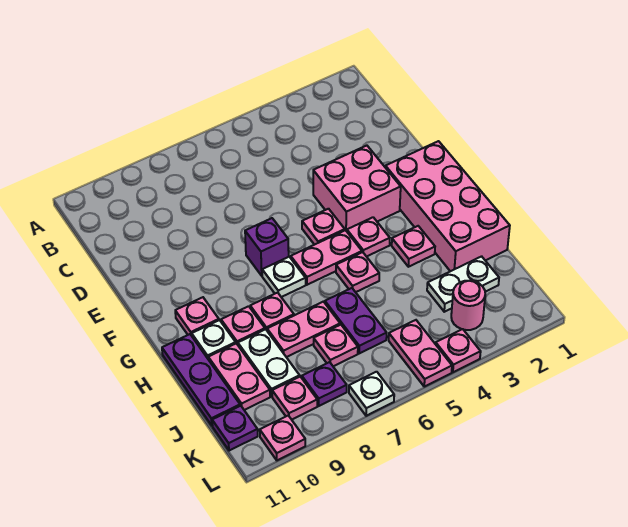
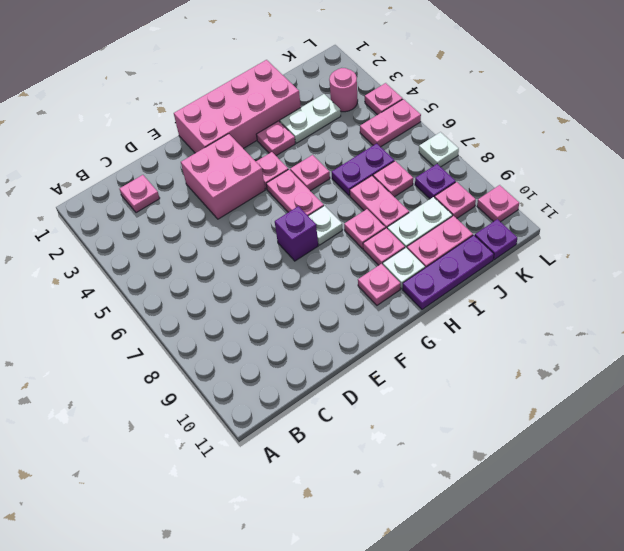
pink 1x1 plate [302,209,345,245] -> pink 1x1 plate moved to [120,175,160,213]
white 1x2 plate [427,256,499,312] -> white 1x2 plate turned to [280,94,341,143]

